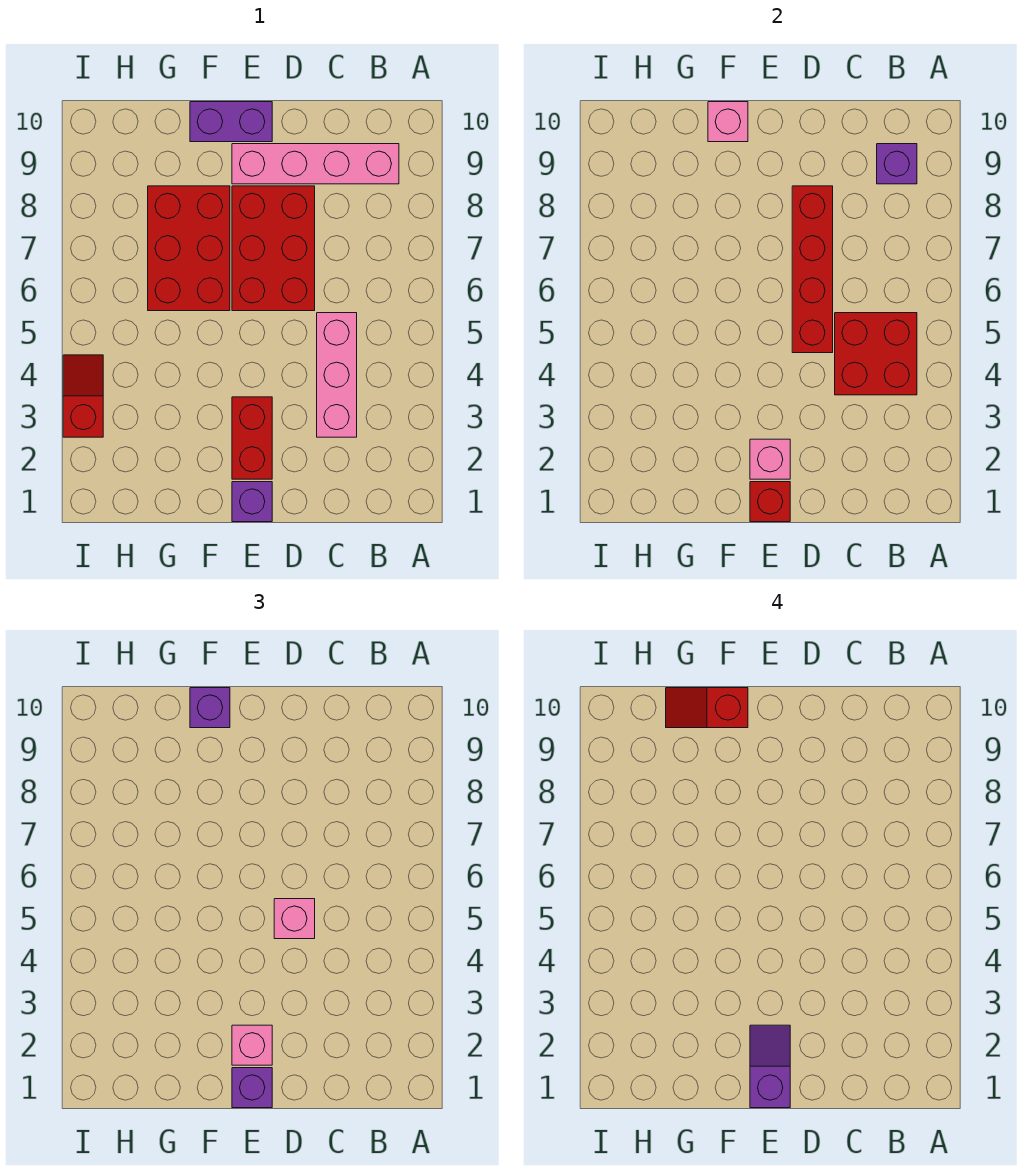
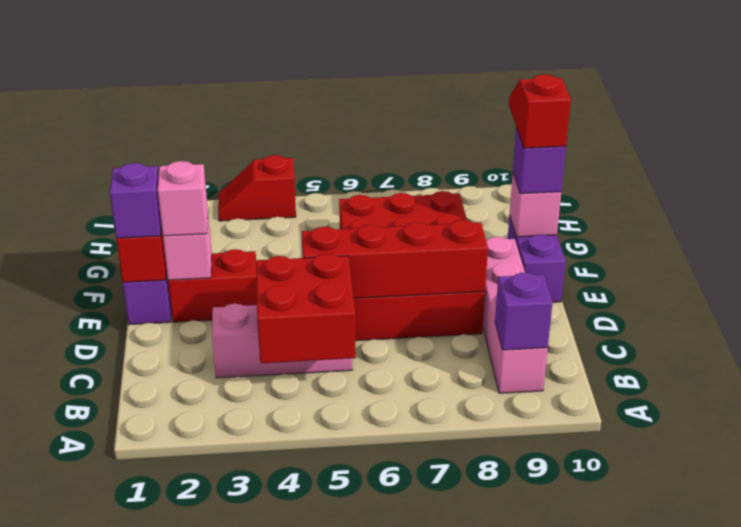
pink 1x1 brick [274,899,315,939] -> none
purple 1x2 slope [750,1025,790,1108] -> none
red 1x2 slope [63,355,103,437] -> red 1x2 slope turned to [218,155,296,221]

